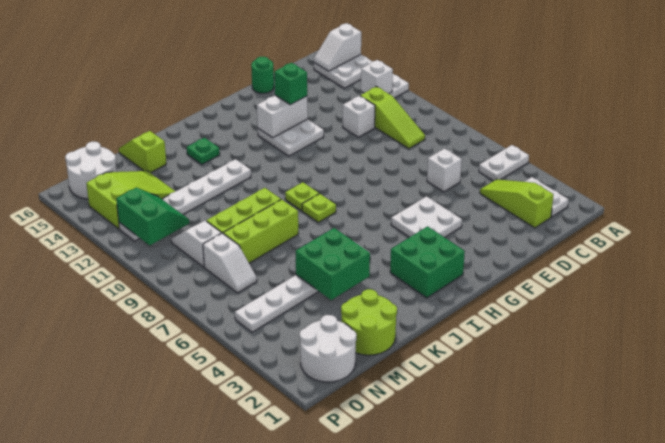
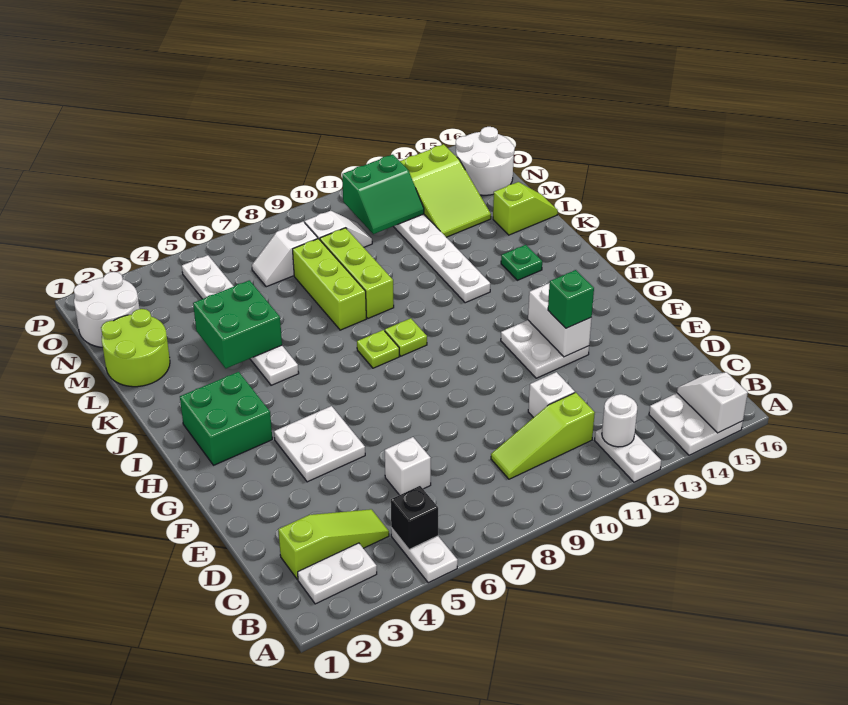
none -> black 1x1 brick [391,486,438,549]
white 1x1 brick [361,60,393,94] -> white 1x1 round brick [602,394,637,447]
green 1x1 round brick [251,57,274,93] -> none

